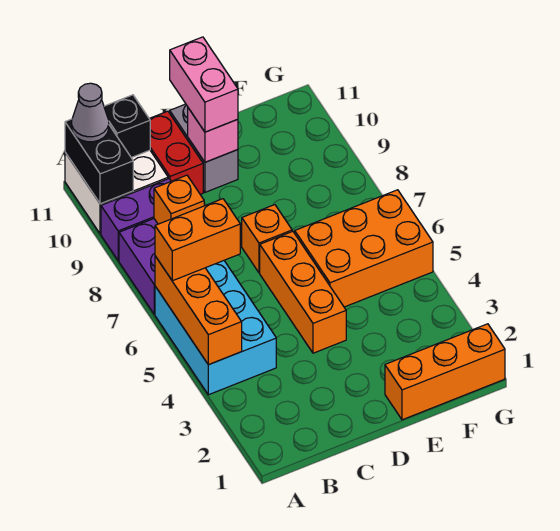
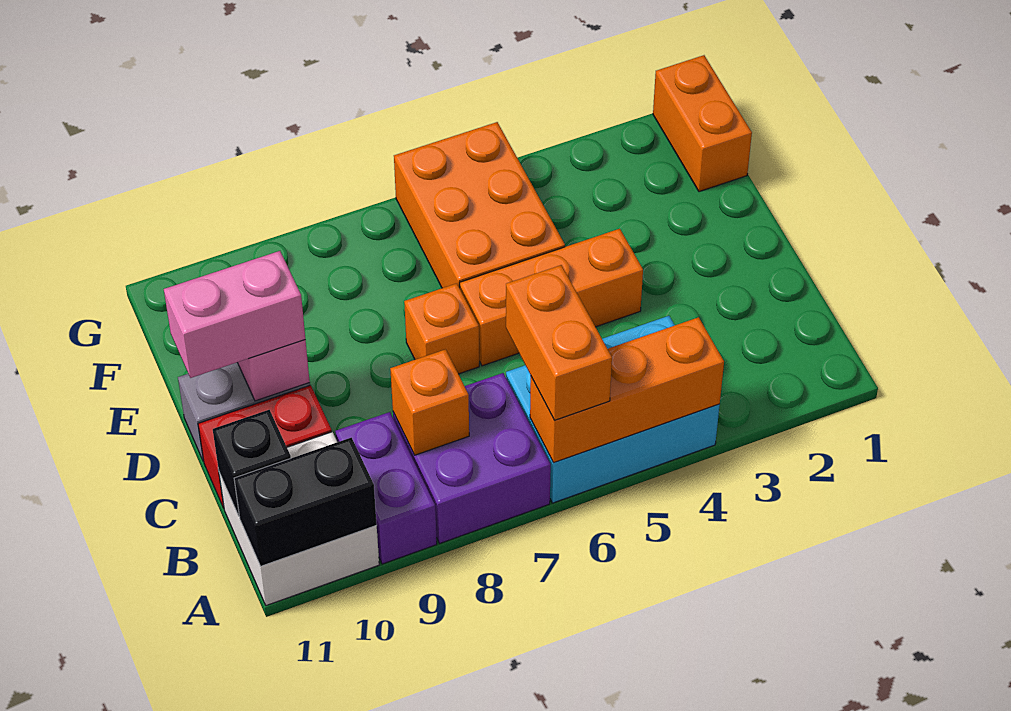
grey 1x1 cone [72,83,109,142] -> none
orange 1x3 brick [385,324,505,420] -> orange 1x2 brick [653,55,752,192]

